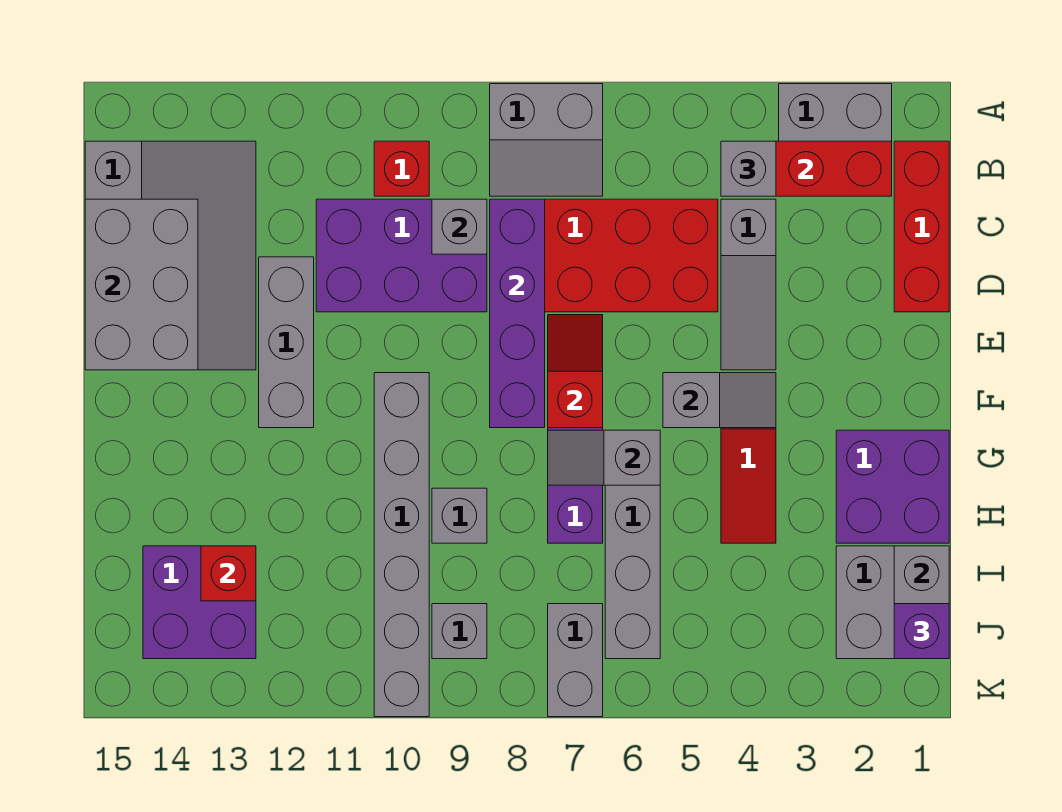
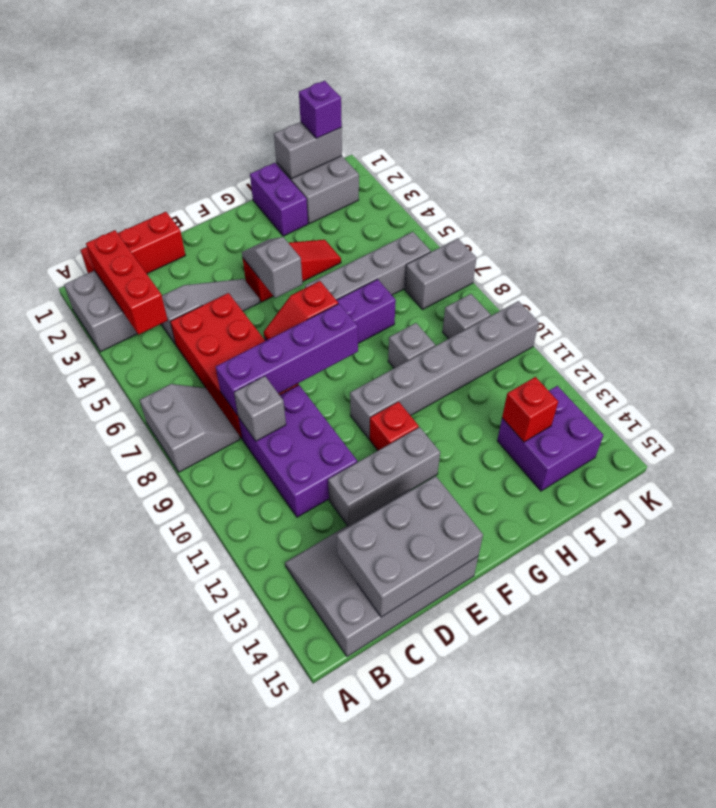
grey 1x1 brick [721,141,776,196] -> none
red 1x1 brick [374,141,429,196] -> red 1x1 brick moved to [370,402,419,450]
purple 2x2 brick [836,430,949,543] -> purple 1x2 brick [250,163,308,236]
grey 1x2 slope [548,430,660,485] -> none

